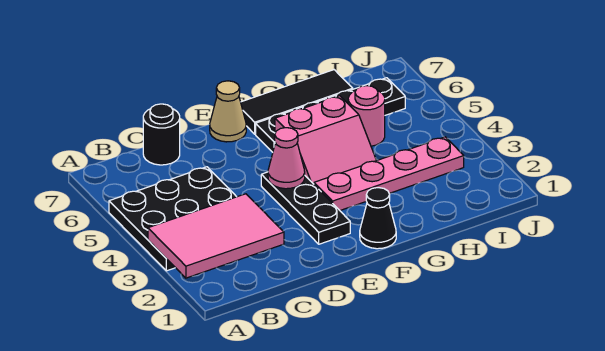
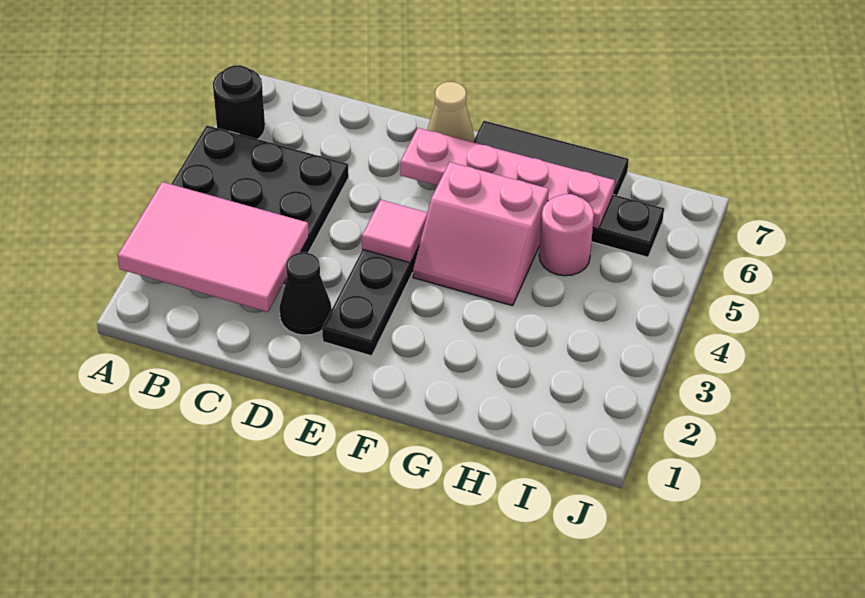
black 1x1 round brick [143,104,180,165] -> black 1x1 round brick moved to [213,65,265,139]
pink 1x1 cone [268,128,305,189] -> pink 1x1 tile [362,200,427,263]
black 1x1 cone [360,188,396,249] -> black 1x1 cone moved to [279,252,331,335]
pink 1x4 plate [314,137,464,210] -> pink 1x4 plate moved to [400,128,615,229]

